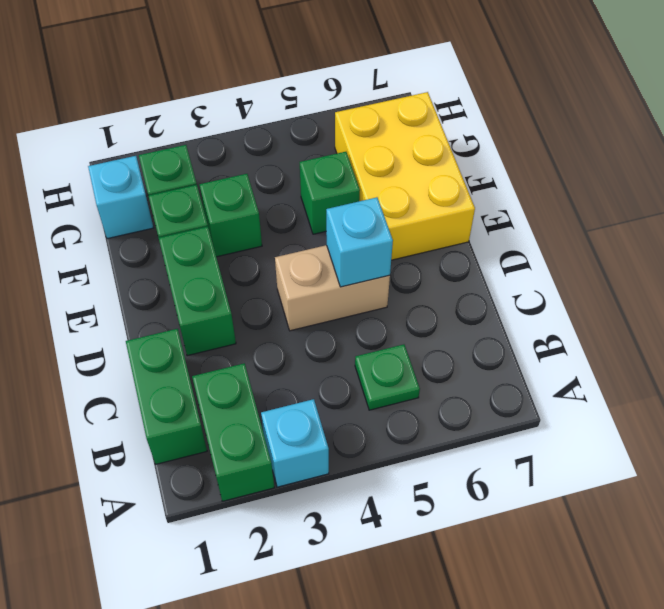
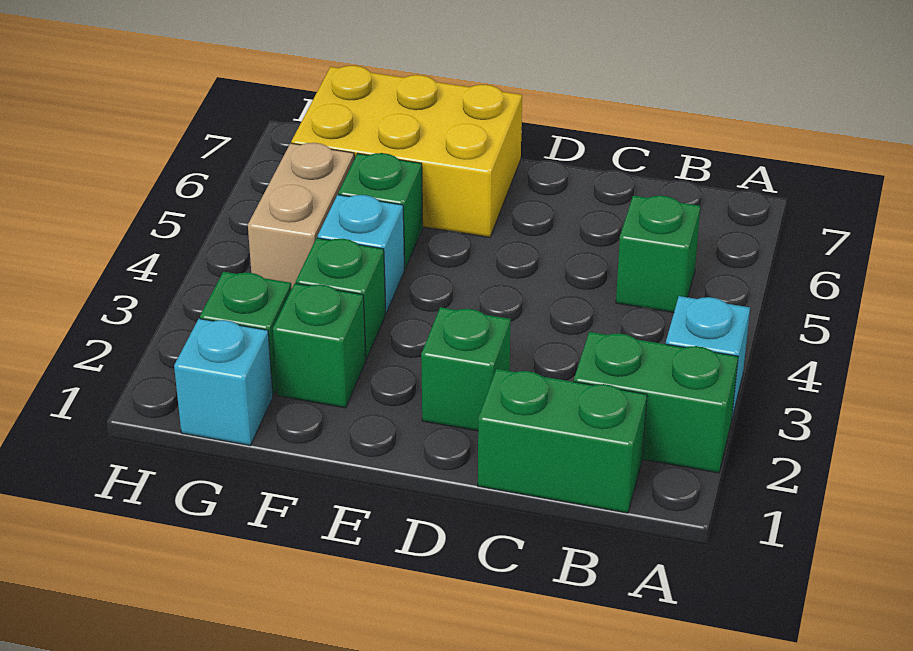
green 1x1 plate [355,344,420,410] -> green 1x1 brick [616,195,700,313]
green 1x2 brick [159,227,236,356] -> green 1x1 brick [421,307,511,431]
tan 1x2 brick [275,245,390,331] -> tan 1x2 brick moved to [248,143,354,289]
cyan 1x1 brick [326,197,393,287] -> cyan 1x1 brick moved to [318,195,404,313]

